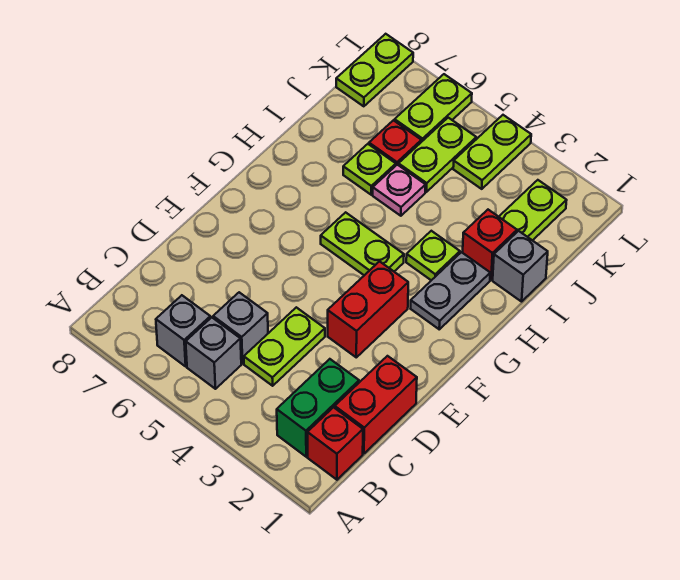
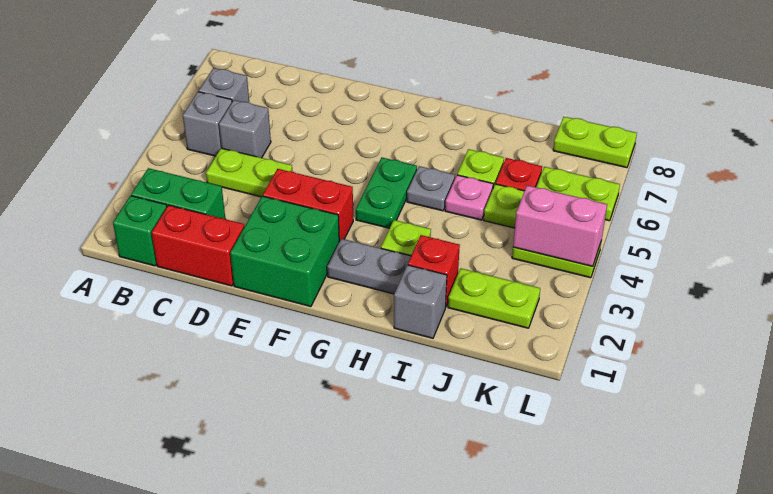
red 1x1 brick [307,407,363,480] -> green 1x1 brick [113,196,167,266]
none -> green 2x2 brick [230,196,339,307]
lime 1x2 plate [321,212,404,275] -> green 1x2 plate [356,158,417,228]
none -> grey 1x1 plate [407,166,455,211]
none -> pink 1x2 brick [513,185,607,266]

